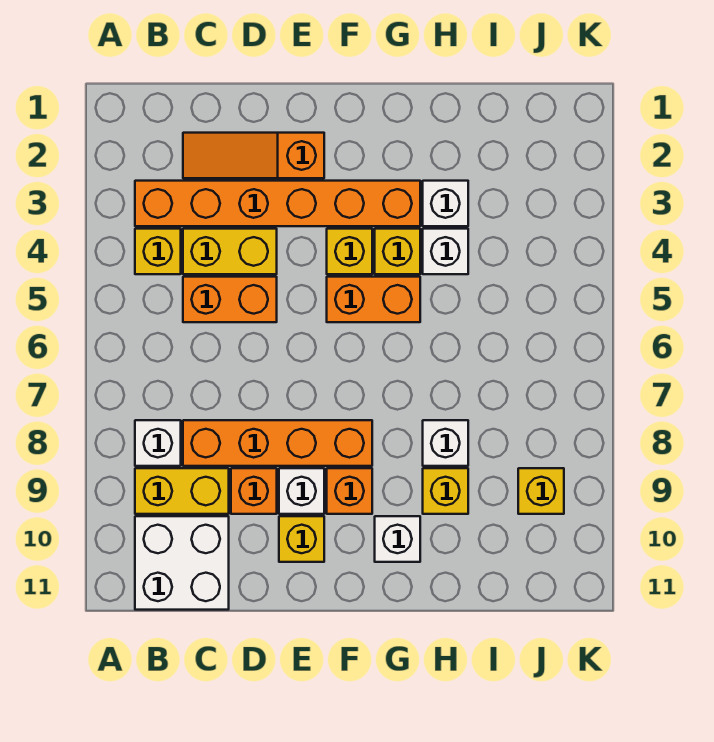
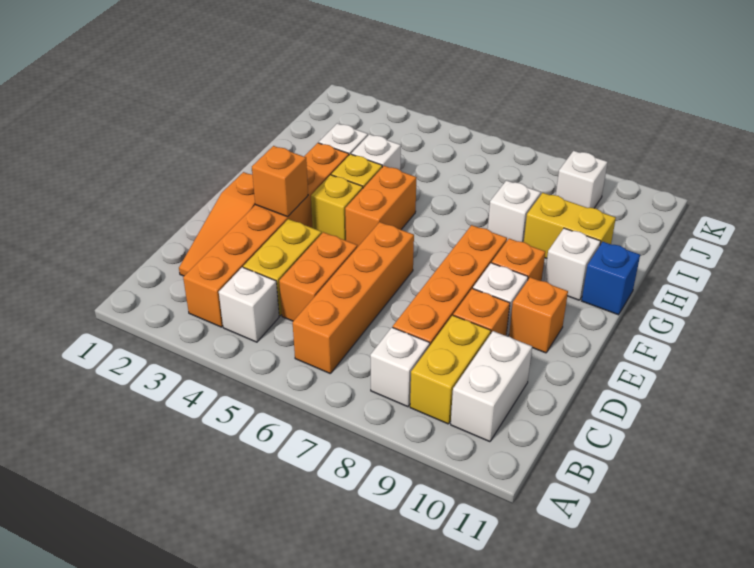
yellow 1x1 brick [135,229,181,274] -> white 1x1 brick [219,267,279,342]
none -> orange 1x4 brick [293,222,414,374]
white 2x2 brick [135,516,229,610] -> white 1x2 brick [451,331,532,442]
none -> orange 1x1 brick [252,146,308,217]
yellow 1x1 brick [279,516,324,562] -> orange 1x1 brick [509,277,568,353]
none -> blue 1x1 brick [582,242,640,315]
yellow 1x1 brick [423,468,468,514] -> yellow 1x2 brick [524,193,616,258]
yellow 1x1 brick [518,468,564,514] -> white 1x1 brick [556,151,608,208]

